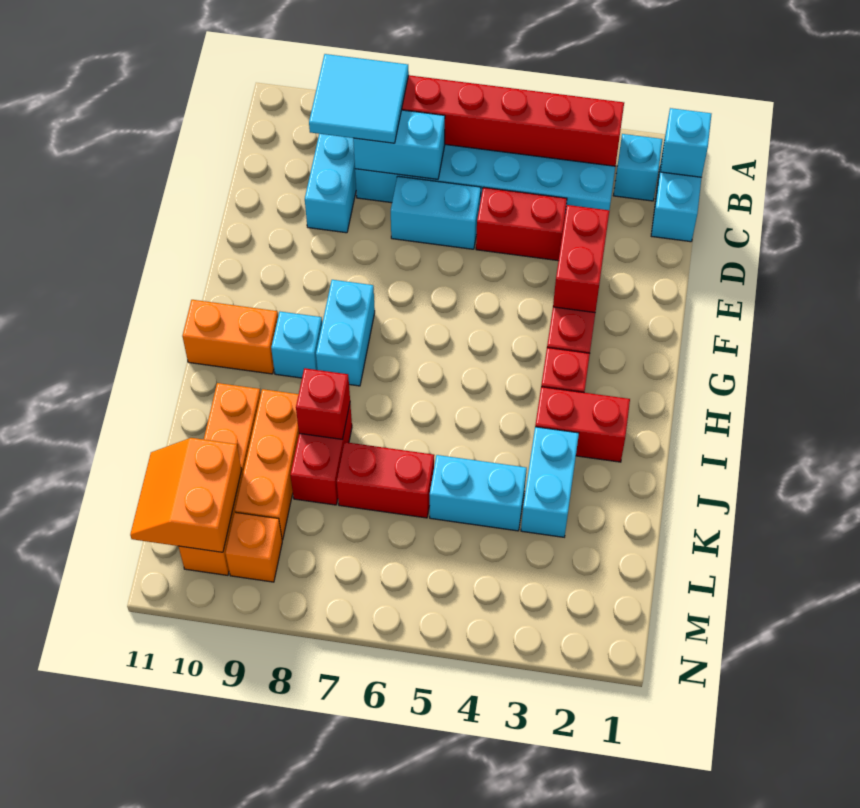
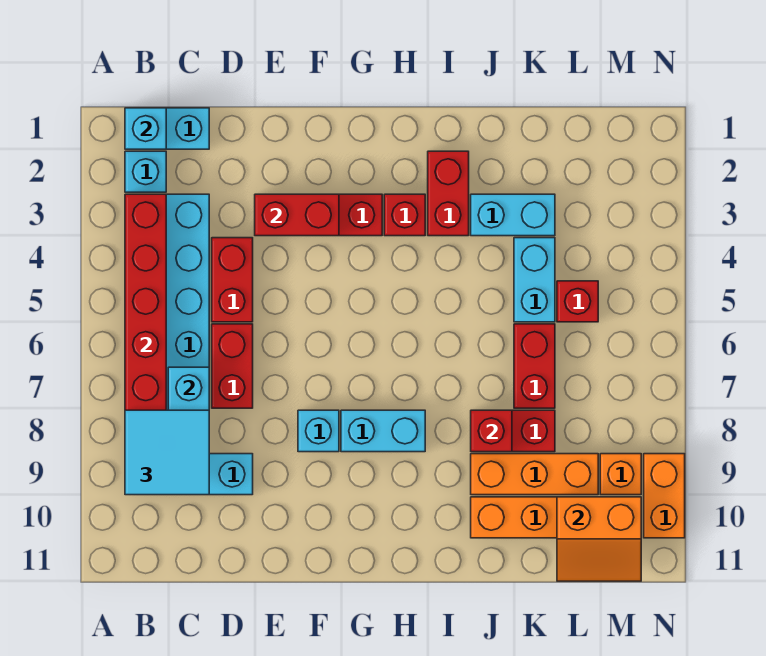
cyan 1x2 brick [391,176,481,249] -> red 1x2 brick [212,324,253,408]
cyan 1x1 brick [271,312,322,378] -> cyan 1x1 brick moved to [298,410,339,452]
orange 1x2 brick [182,300,278,374] -> orange 1x2 brick moved to [644,454,685,538]
none -> red 1x1 brick [557,281,598,322]

